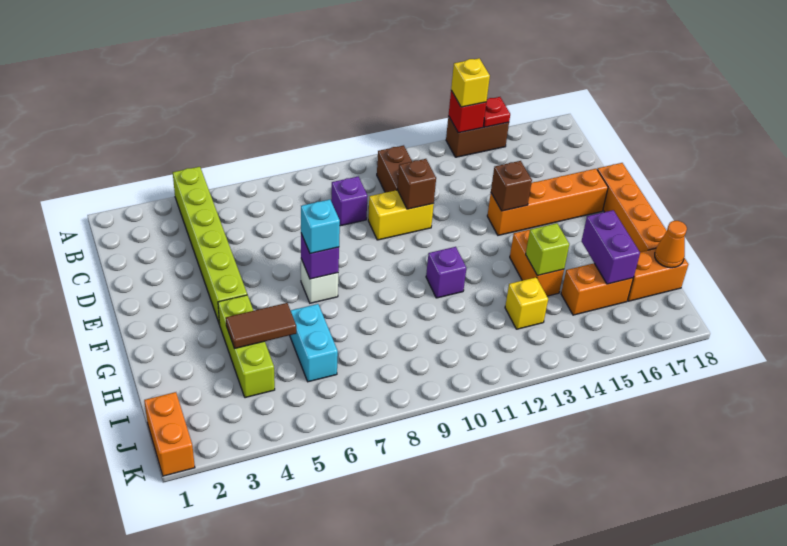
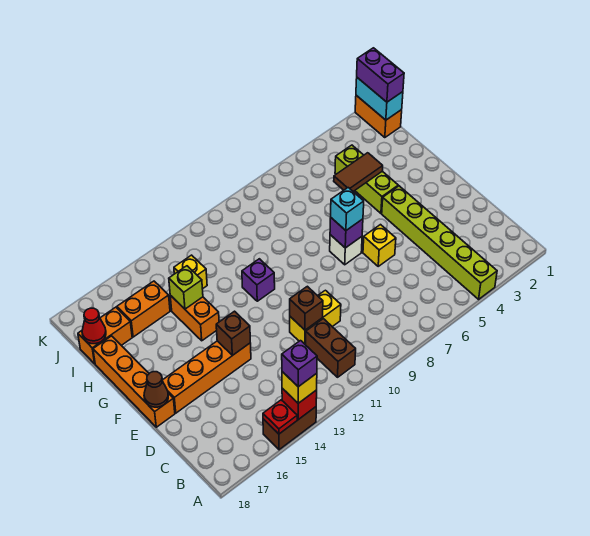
purple 1x1 brick [331,177,368,226] -> purple 1x1 brick moved to [282,341,317,387]
none -> yellow 1x1 brick [363,225,396,266]
none -> brown 1x1 cone [144,372,168,407]
cyan 1x2 brick [290,304,338,382] -> cyan 1x2 brick moved to [356,78,403,120]
purple 1x2 brick [582,210,640,284] -> purple 1x2 brick moved to [357,48,404,102]
orange 1x1 cone [655,221,687,268] -> red 1x1 cone [82,308,106,344]

